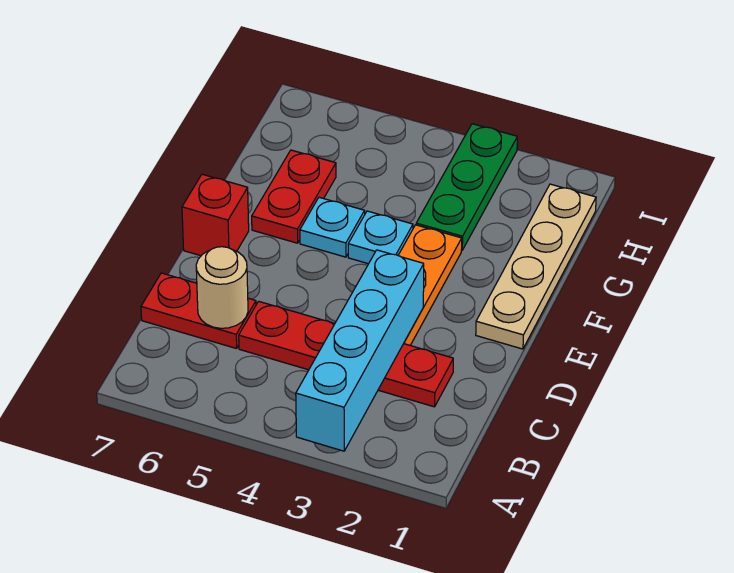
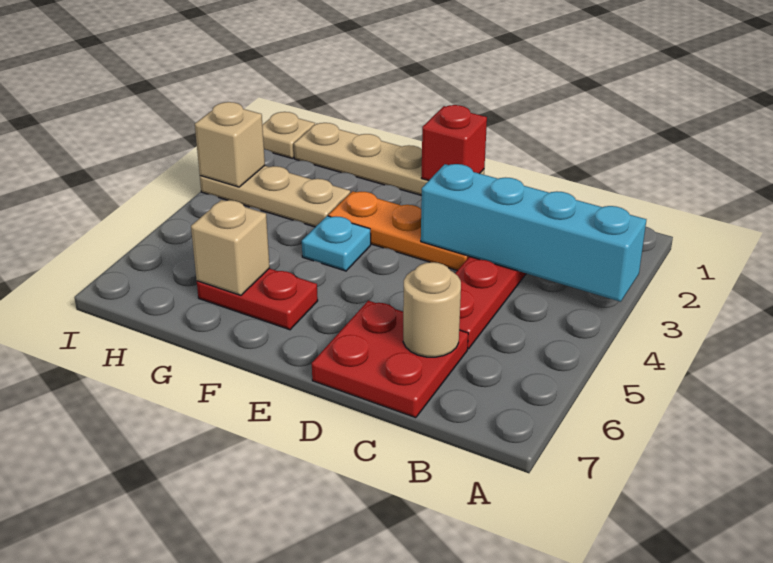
red 1x2 plate [141,273,256,349] -> red 2x2 plate [312,301,468,418]
red 1x1 brick [182,174,249,256] -> red 1x1 brick moved to [422,105,487,181]
cyan 1x1 plate [300,197,365,257] -> none
green 1x3 plate [416,124,517,250] -> tan 1x3 plate [200,166,350,227]
none -> tan 1x1 brick [191,200,270,295]
none -> tan 1x1 plate [262,112,315,159]
none -> tan 1x1 brick [195,102,265,187]

